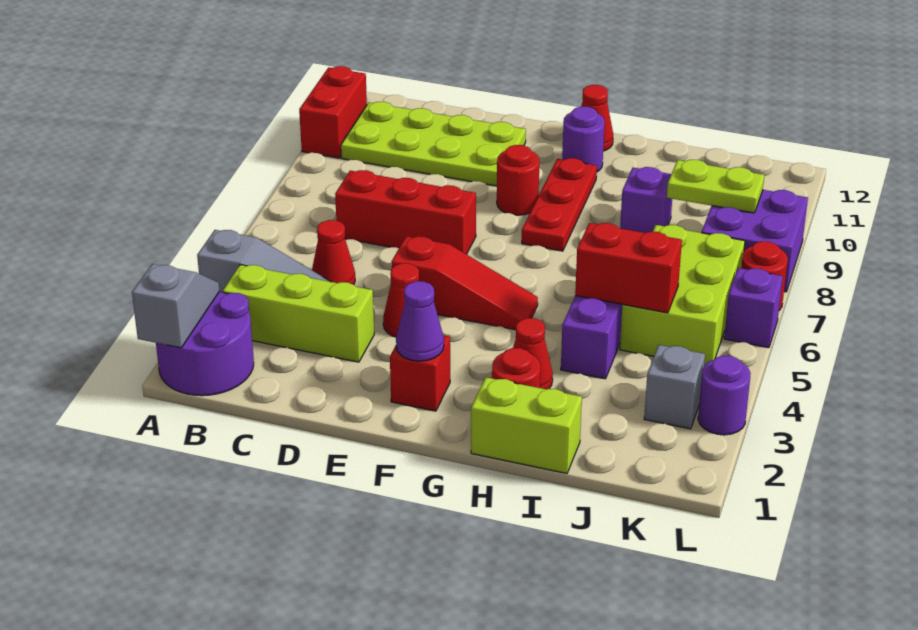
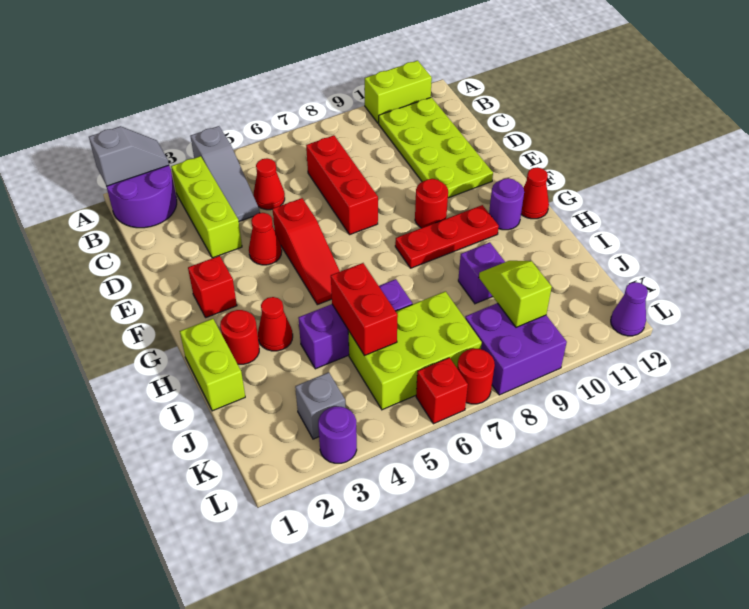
red 1x2 brick [299,66,367,158] -> lime 1x2 brick [365,61,432,123]
purple 1x1 cone [396,281,444,361] -> purple 1x1 cone moved to [611,282,648,336]
lime 1x2 plate [667,160,764,213] -> lime 1x2 slope [479,261,552,327]
purple 1x1 brick [724,268,783,348] -> red 1x1 brick [416,358,468,424]

